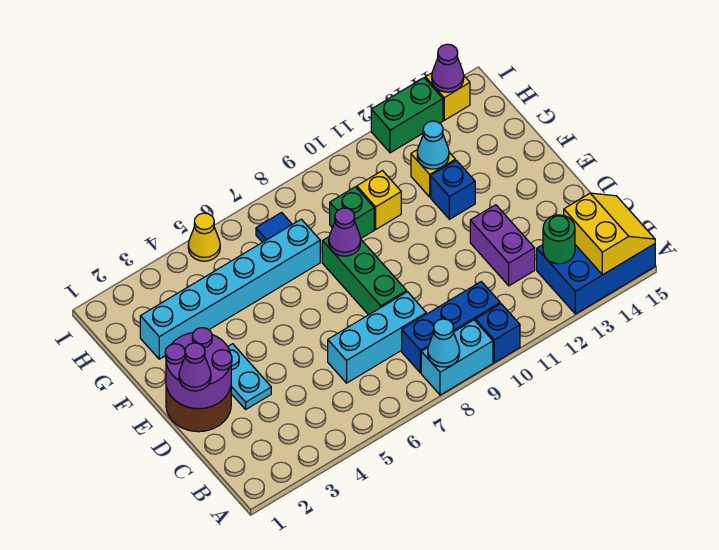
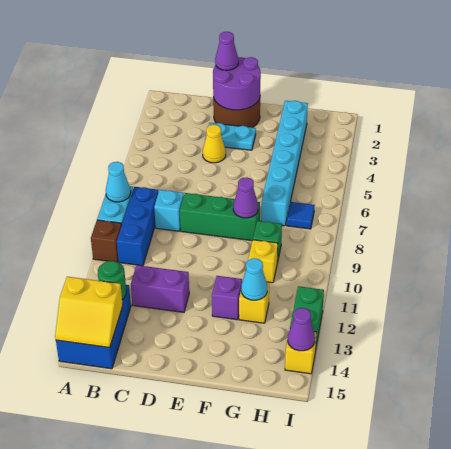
blue 1x1 brick [475,304,520,362] -> brown 1x1 brick [91,220,122,262]
cyan 1x3 brick [328,292,426,383] -> cyan 1x1 brick [154,190,184,231]
blue 1x1 brick [431,160,475,219] -> purple 1x1 brick [212,276,242,320]
yellow 1x1 cone [188,213,220,261] -> yellow 1x1 cone moved to [203,125,226,163]

